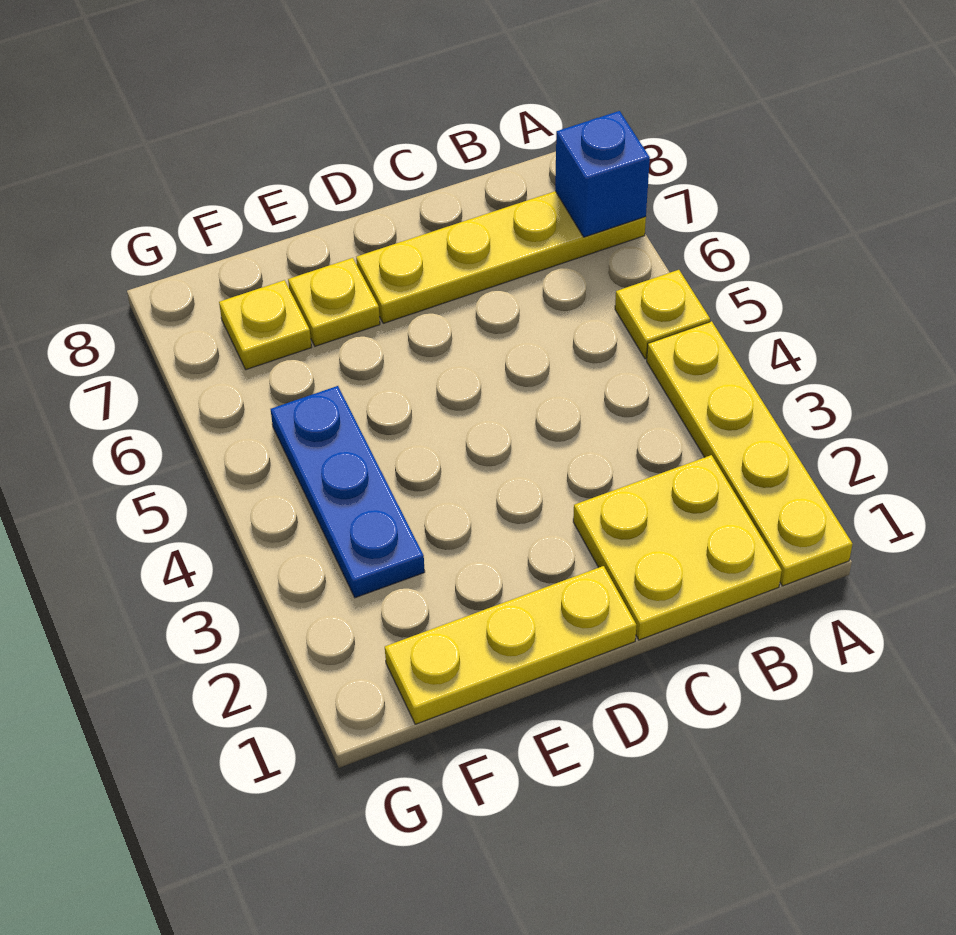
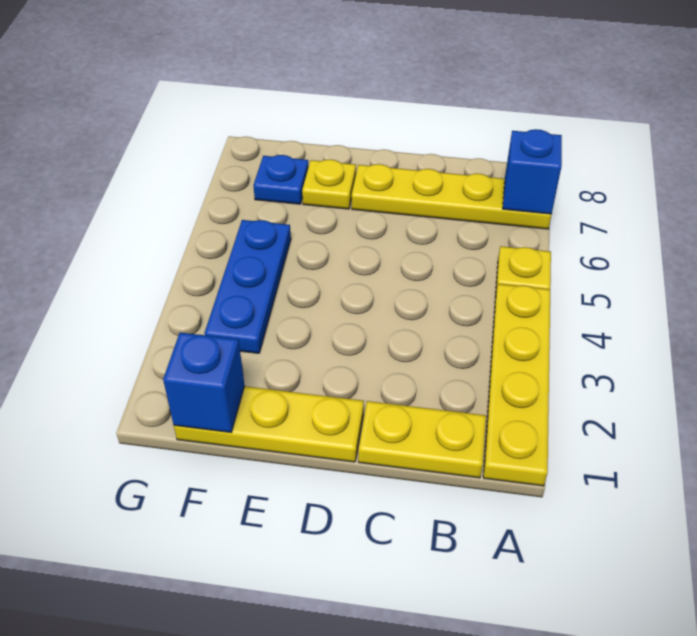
yellow 2x2 plate [573,455,782,640] -> yellow 1x2 plate [358,401,486,478]
none -> blue 1x1 brick [163,333,245,432]
yellow 1x1 plate [219,280,312,370] -> blue 1x1 plate [253,155,309,204]

